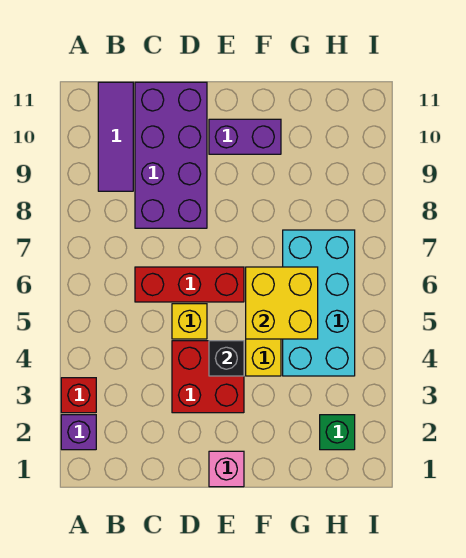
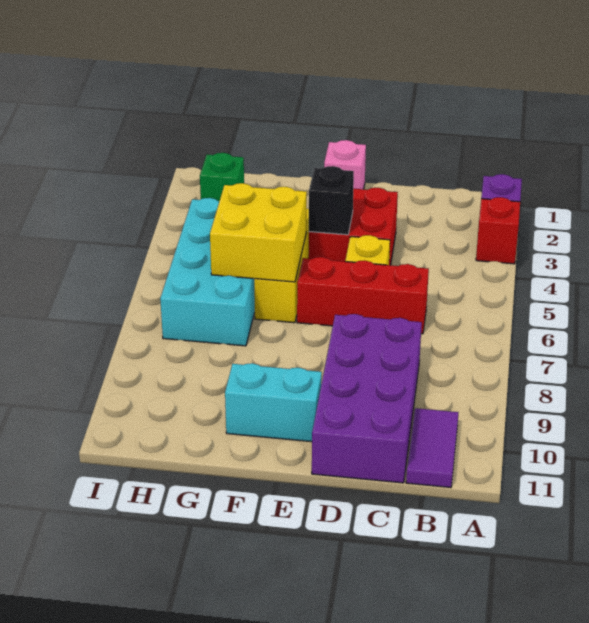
purple 1x3 tile [98,82,133,191] -> purple 1x2 tile [406,408,459,488]
purple 1x2 brick [209,119,281,154] -> cyan 1x2 brick [225,363,322,442]

